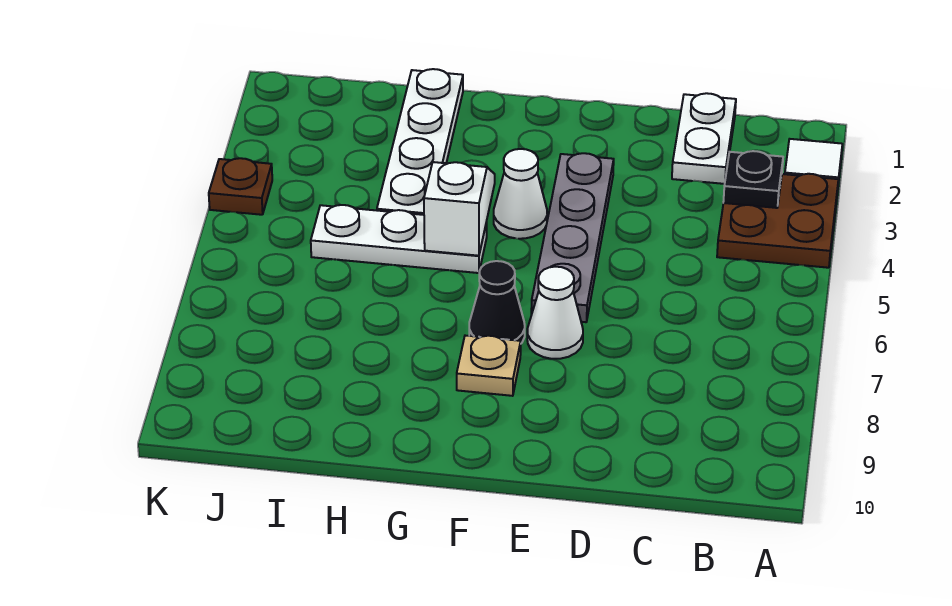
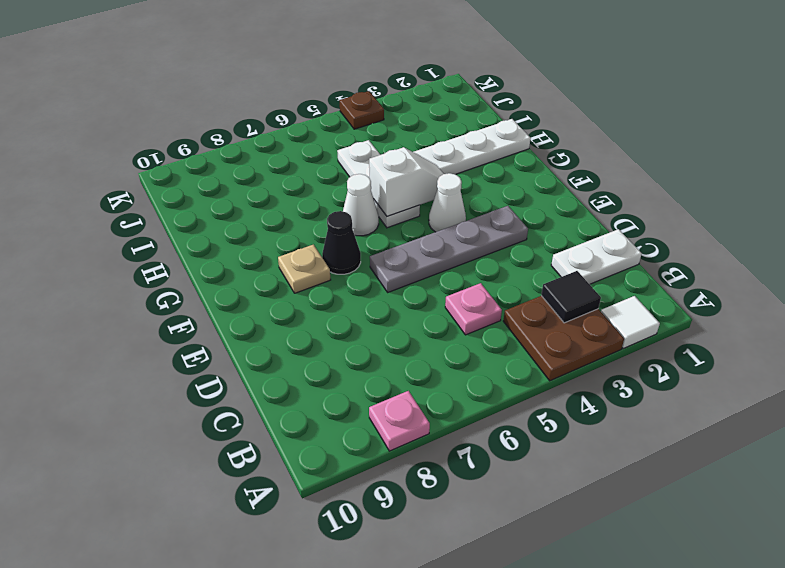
none -> pink 1x1 plate [369,391,430,451]
black 1x1 plate [723,151,783,208] -> black 1x1 tile [541,271,601,323]
none -> pink 1x1 plate [445,283,502,335]
white 1x1 cone [527,267,583,359] -> white 1x1 cone moved to [343,174,379,236]

